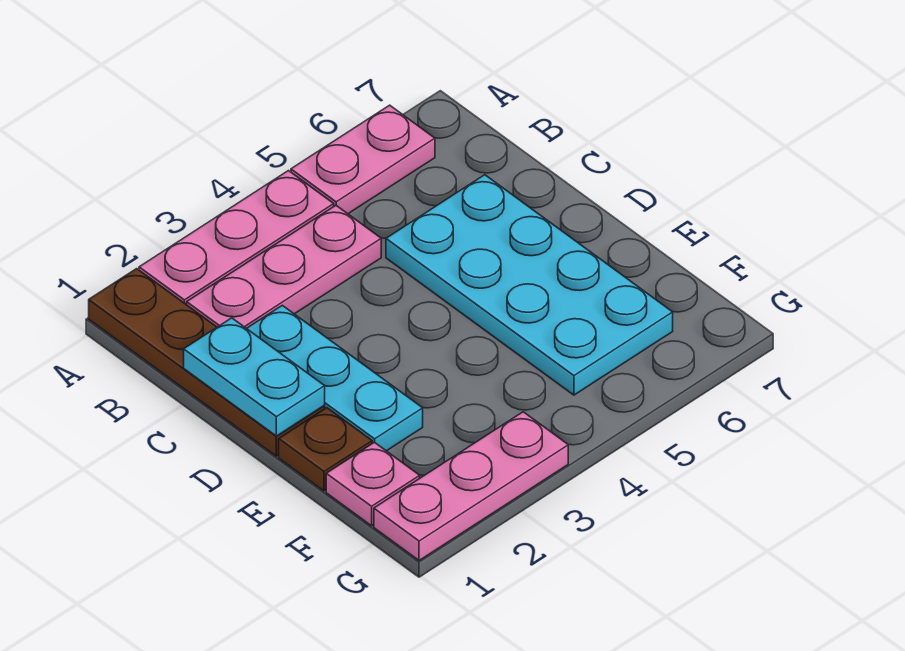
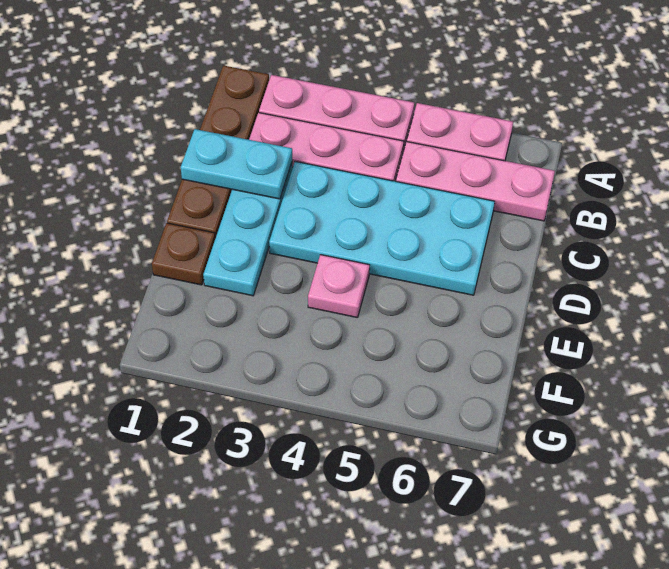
cyan 1x2 plate [184,318,325,436] -> cyan 1x2 plate turned to [181,129,292,199]
cyan 2x4 plate [386,175,673,395] -> cyan 2x4 plate turned to [269,162,495,295]
pink 1x1 plate [326,442,420,526] -> pink 1x1 plate moved to [308,255,370,318]
pink 1x3 plate [374,412,568,561] -> pink 1x3 plate moved to [396,142,555,221]

